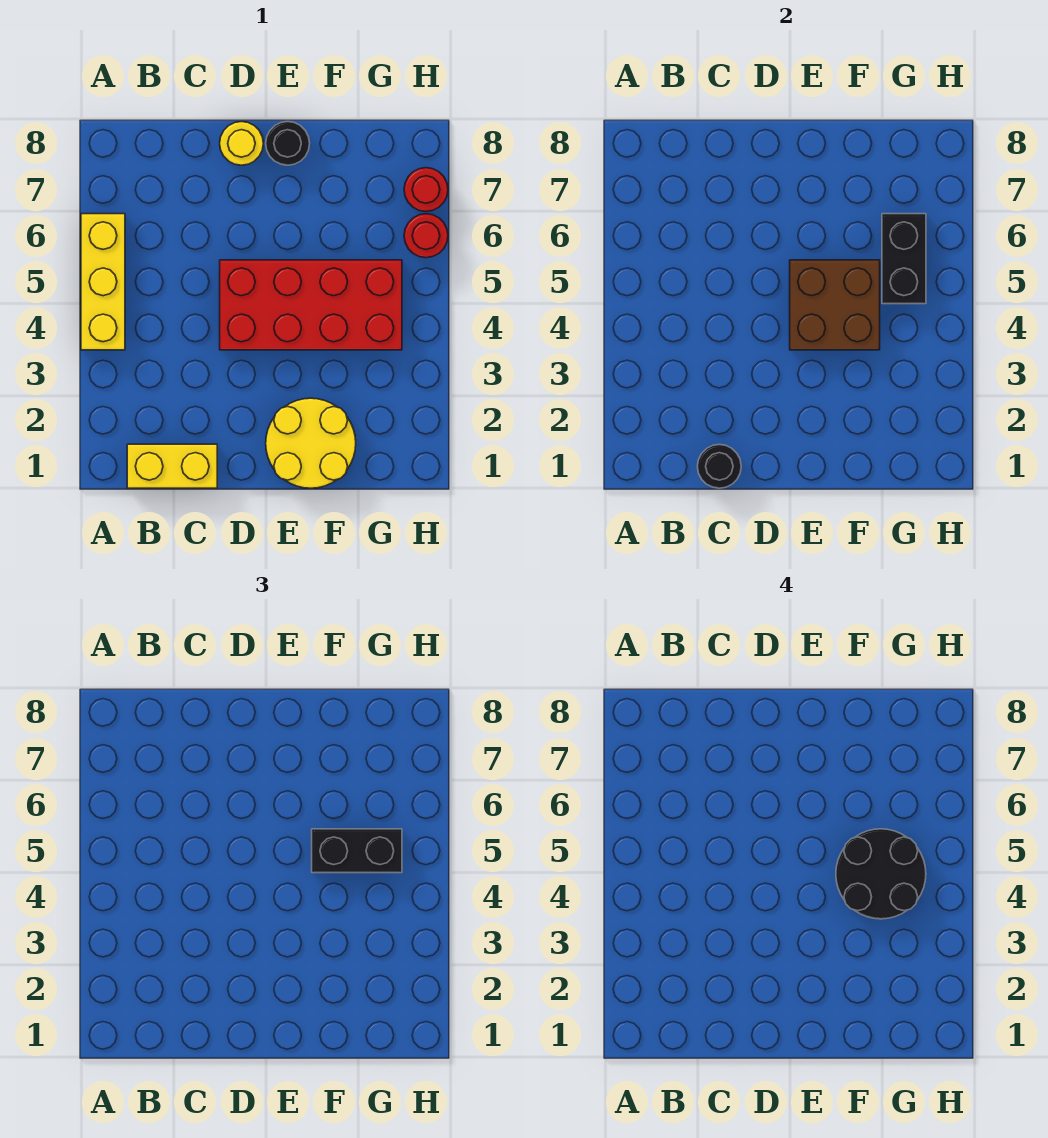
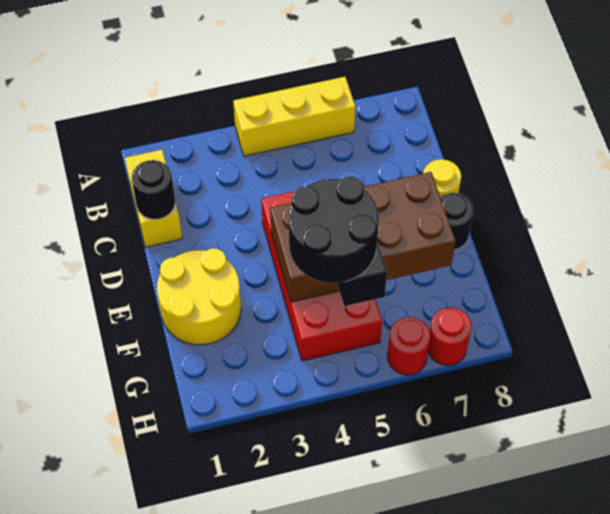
brown 2x2 brick [790,260,880,350] -> brown 2x4 brick [270,172,456,302]
black 1x2 brick [882,214,926,304] -> none

